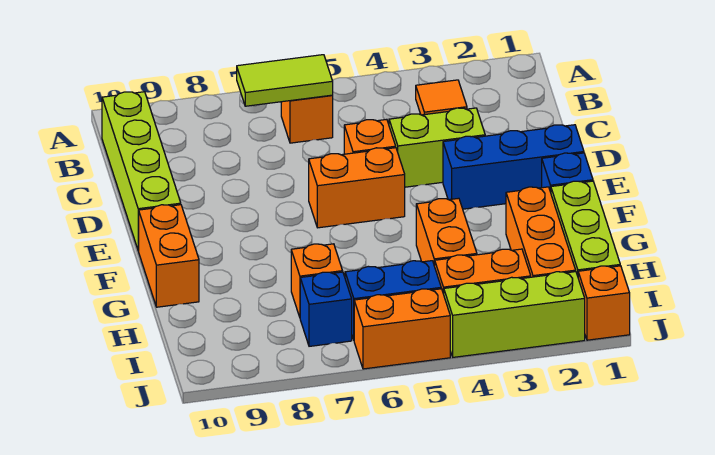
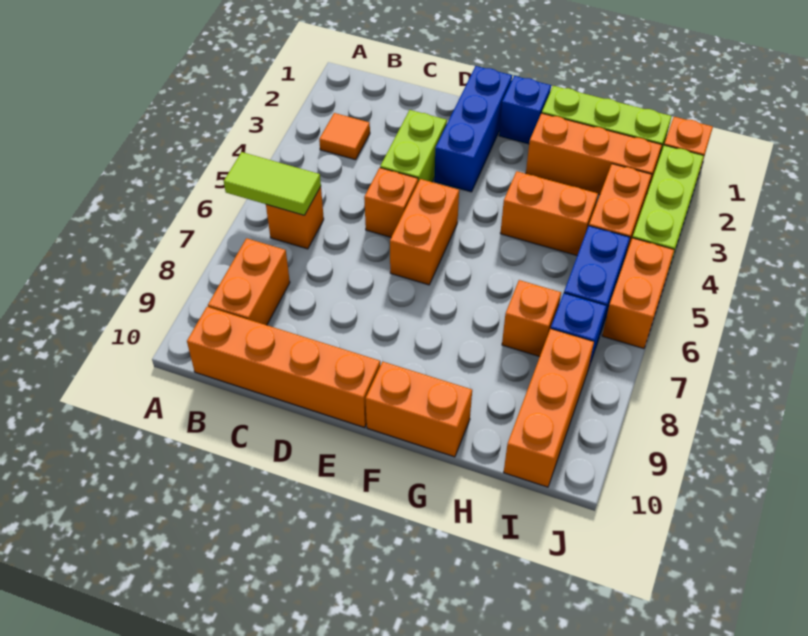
lime 1x2 tile [237,55,333,106] -> lime 1x2 tile turned to [224,152,321,215]
none -> orange 1x2 brick [208,238,290,325]
lime 1x4 brick [102,92,181,251] -> orange 1x4 brick [187,307,380,427]
none -> orange 1x3 brick [504,329,594,487]

